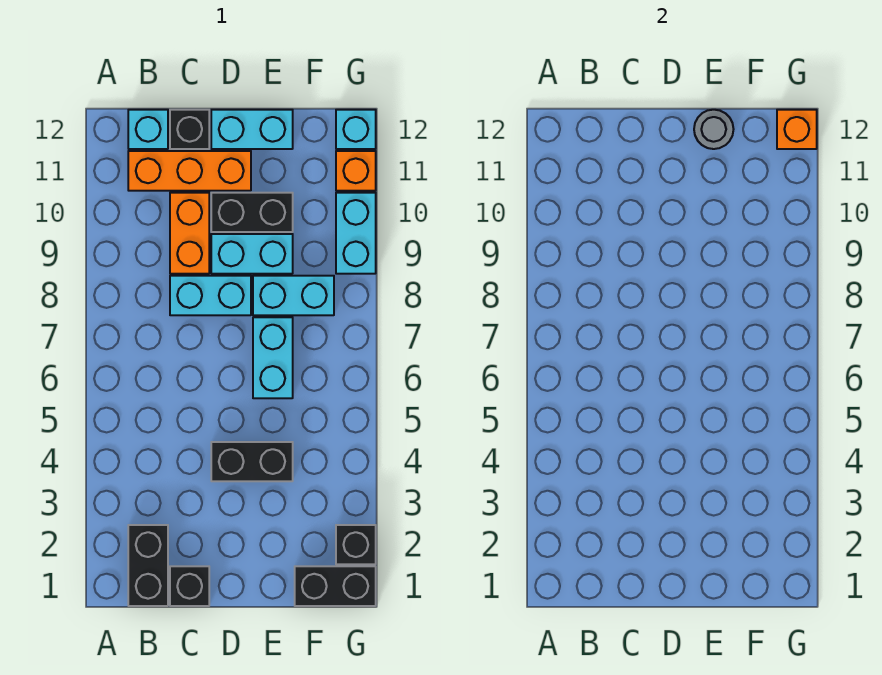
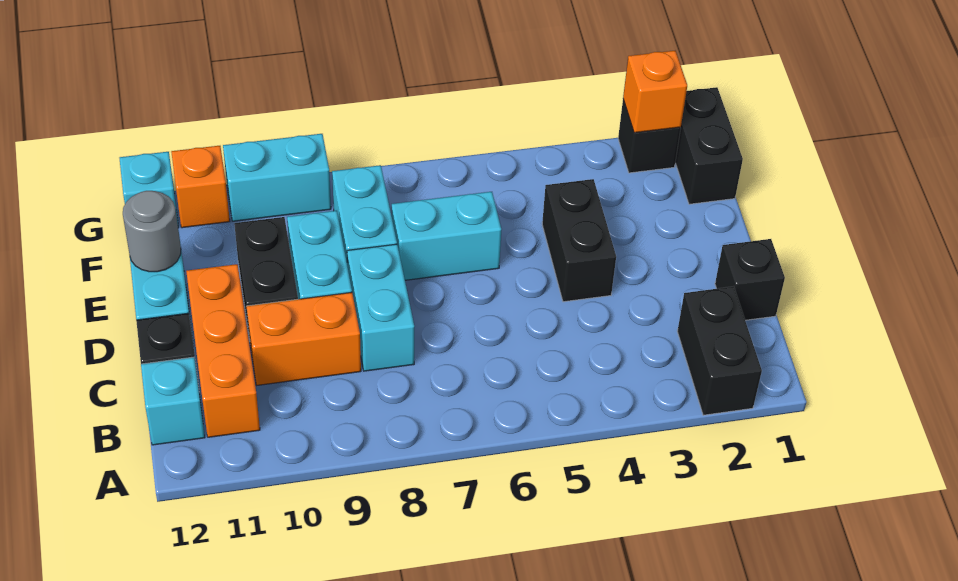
black 1x2 brick [128,525,168,606] -> black 1x2 brick turned to [677,286,762,415]
orange 1x1 brick [777,110,817,149] -> orange 1x1 brick moved to [623,51,687,133]

